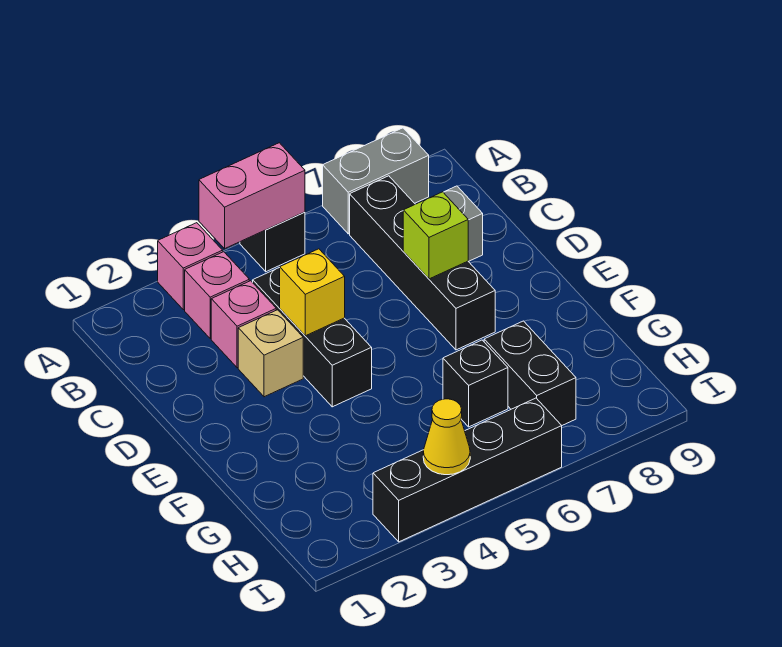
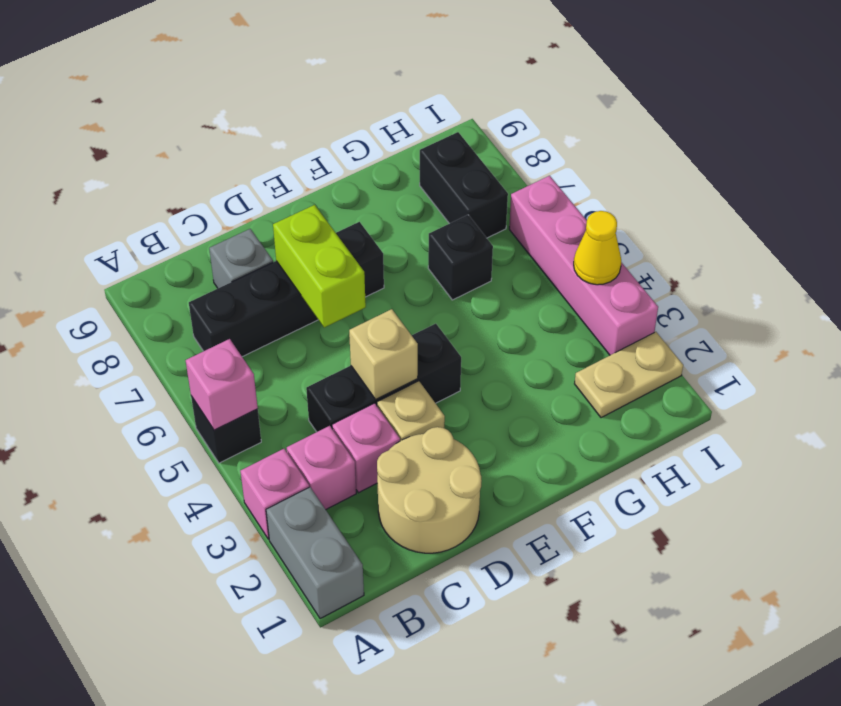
pink 1x2 brick [199,143,305,249] -> pink 1x1 brick [186,339,258,430]
grey 1x2 brick [323,128,429,234] -> grey 1x2 brick moved to [266,487,364,619]
none -> tan 2x2 round brick [377,427,482,553]
yellow 1x1 brick [279,249,345,336] -> tan 1x1 brick [349,309,418,399]
lime 1x1 brick [403,192,468,279] -> lime 1x2 brick [273,205,366,328]
black 1x2 brick [484,321,576,425] -> black 1x2 brick turned to [420,132,508,238]
none -> tan 1x2 plate [575,332,683,418]
black 1x4 brick [373,398,562,542] -> pink 1x4 brick [509,176,658,355]

